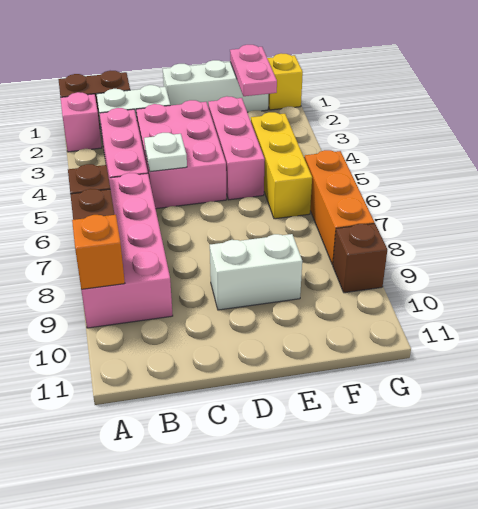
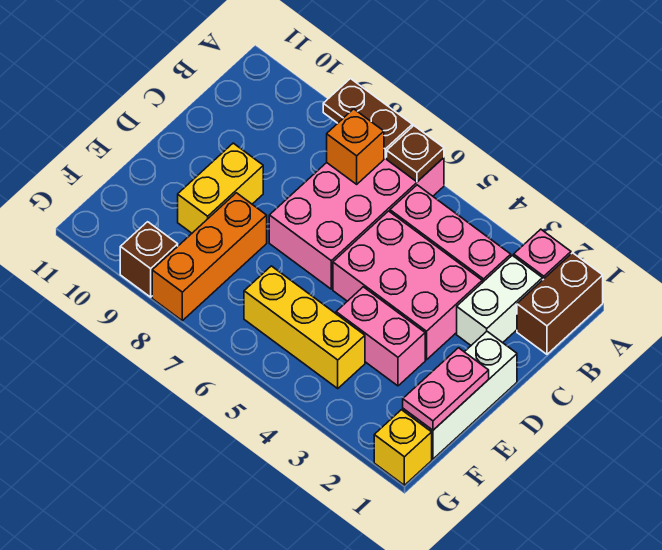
pink 2x4 brick [81,173,173,328] -> pink 2x4 brick turned to [269,157,444,289]
orange 1x1 brick [72,215,125,289] -> orange 1x1 brick moved to [327,109,384,184]
white 1x1 plate [144,133,187,172] -> none
white 1x2 brick [210,234,302,310] -> yellow 1x2 brick [178,143,263,233]
pink 1x3 brick [208,96,265,200] -> pink 1x2 brick [336,287,425,386]
pink 1x2 plate [230,45,277,96] -> pink 1x2 plate turned to [403,348,489,430]
orange 1x3 brick [305,150,375,265] -> orange 1x3 brick turned to [152,193,267,321]

